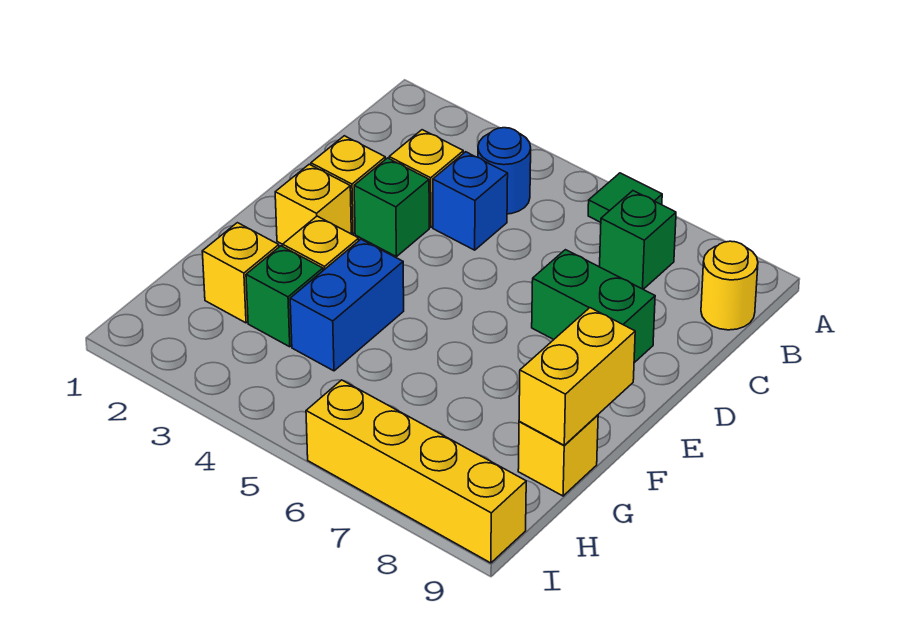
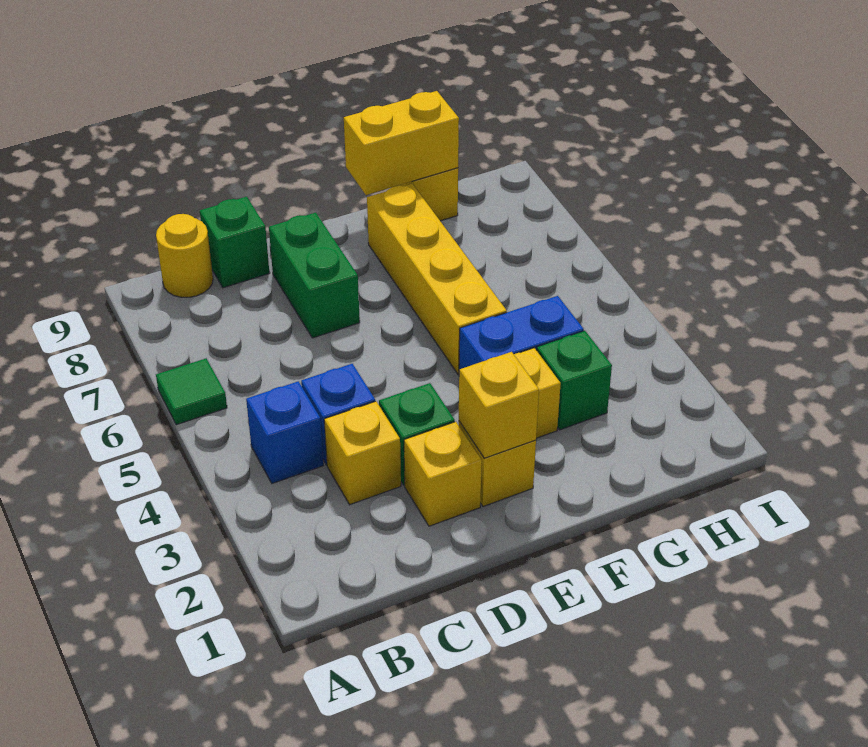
blue 1x1 round brick [478,128,531,214] -> blue 1x1 brick [246,381,323,483]
green 1x1 brick [600,191,676,289] -> green 1x1 brick moved to [200,197,269,288]
yellow 1x1 brick [202,223,279,323] -> yellow 1x1 brick moved to [459,352,539,458]
yellow 1x4 brick [306,380,526,563] -> yellow 1x4 brick moved to [367,184,507,374]

